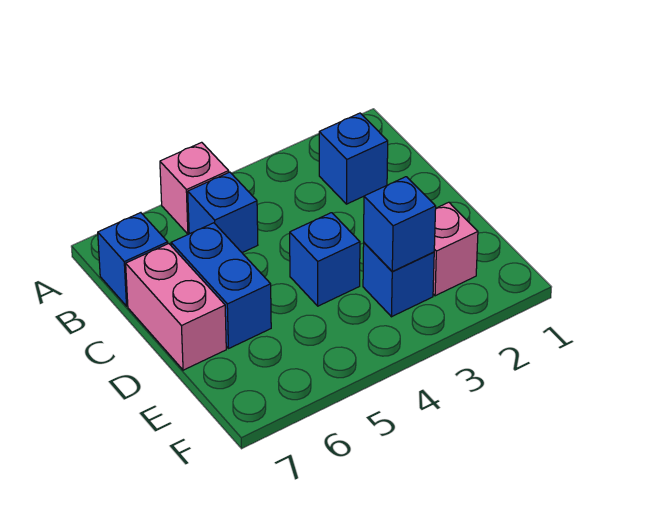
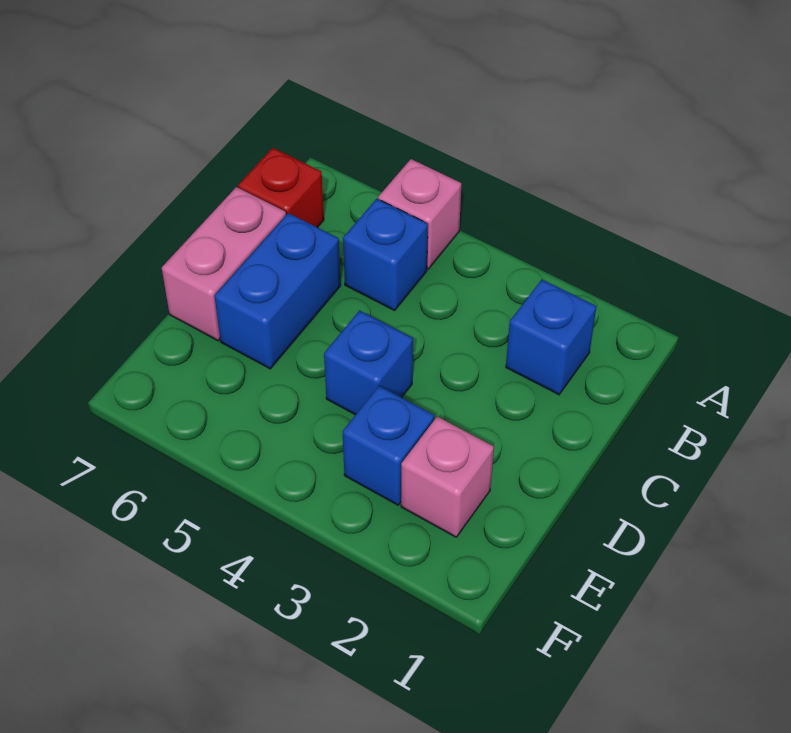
blue 1x1 brick [98,213,168,306] -> red 1x1 brick [238,148,324,228]
blue 1x1 brick [364,177,436,271] -> none

